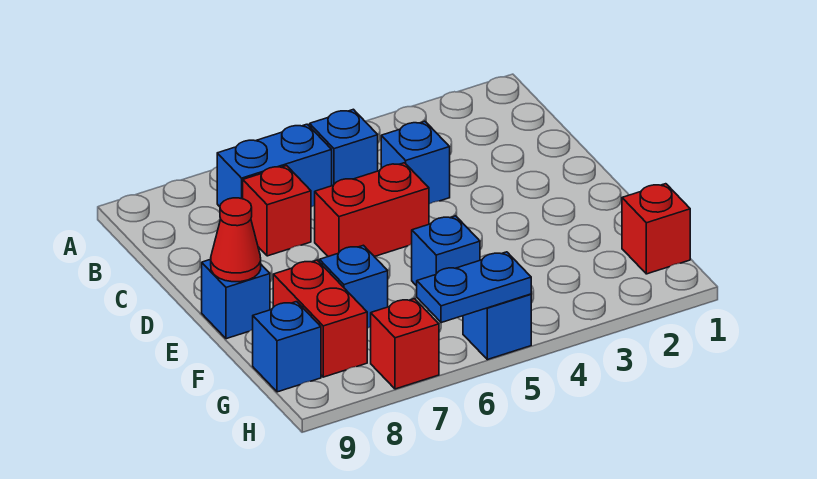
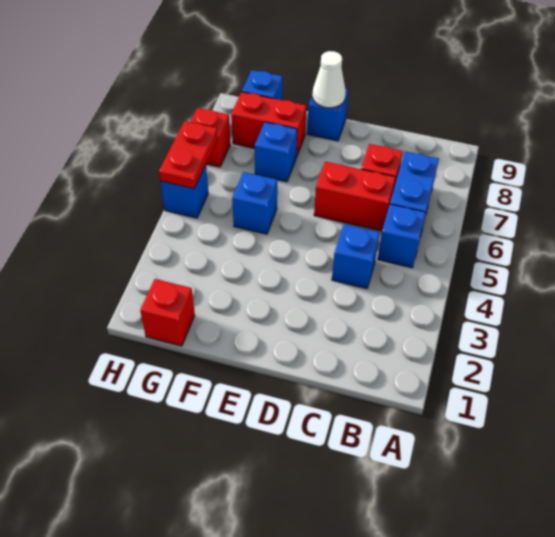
red 1x2 brick [315,163,429,257] -> red 1x2 brick turned to [314,162,395,231]
red 1x1 cone [211,198,261,282] -> white 1x1 cone [312,51,346,108]
blue 1x2 plate [417,252,531,323] -> red 1x2 plate [159,121,218,189]

